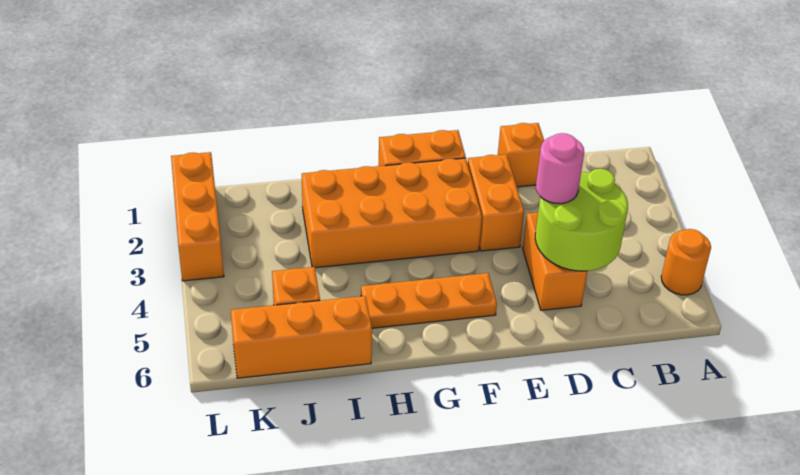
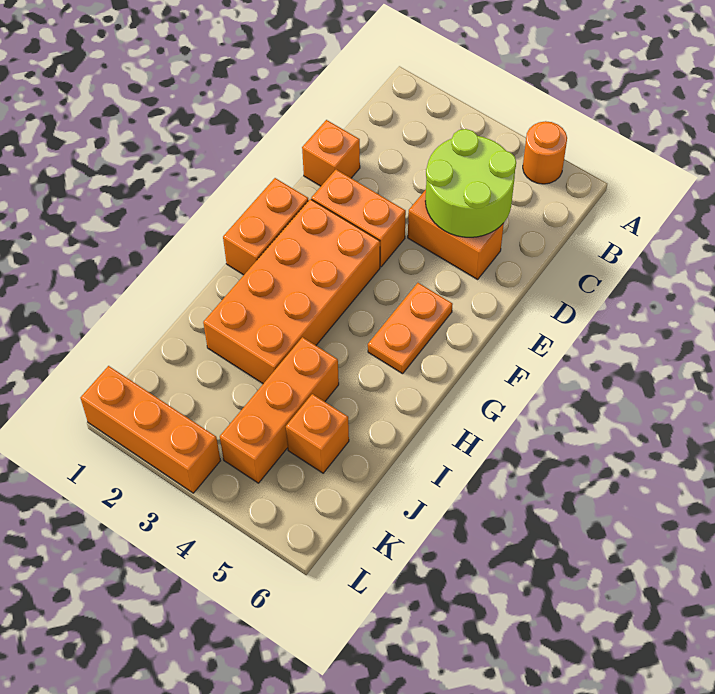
pink 1x1 round brick [536,133,584,204] -> none
orange 1x3 plate [361,273,497,328] -> orange 1x2 plate [368,283,453,374]
orange 1x3 brick [231,296,372,378] -> orange 1x3 brick moved to [220,337,339,483]

